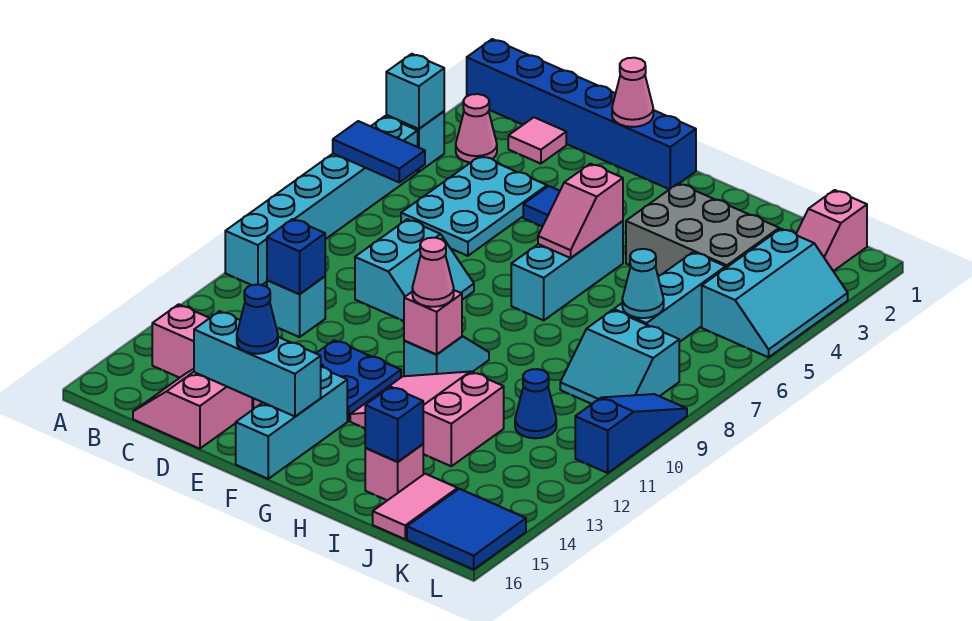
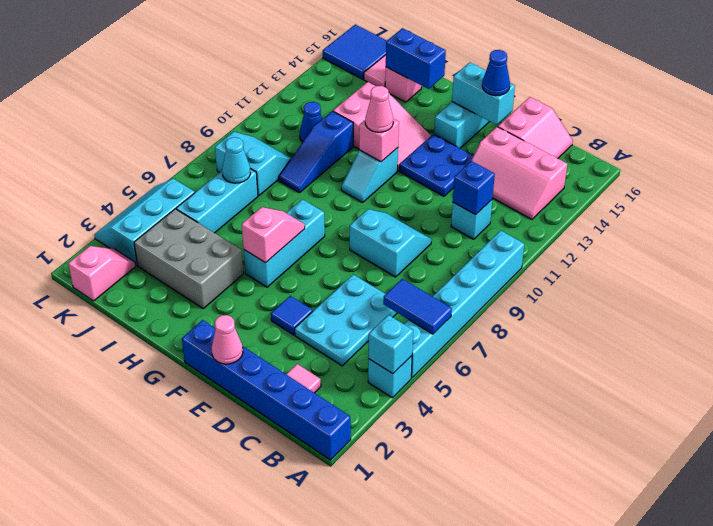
pink 1x1 cone [456,94,497,163] -> none
cyan 2x2 slope [355,219,474,321] -> cyan 2x2 slope turned to [350,209,432,277]
cyan 1x3 brick [194,311,321,416] -> cyan 1x2 brick [452,62,515,125]
blue 1x1 brick [365,387,423,462] -> blue 1x2 brick [386,28,446,89]
blue 1x3 slope [575,394,687,473] -> blue 1x3 slope moved to [279,111,353,193]

